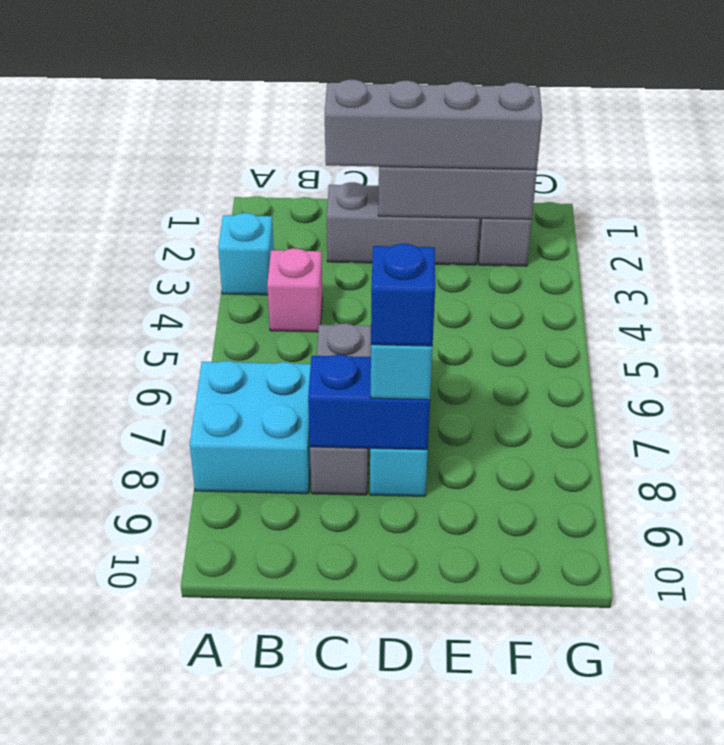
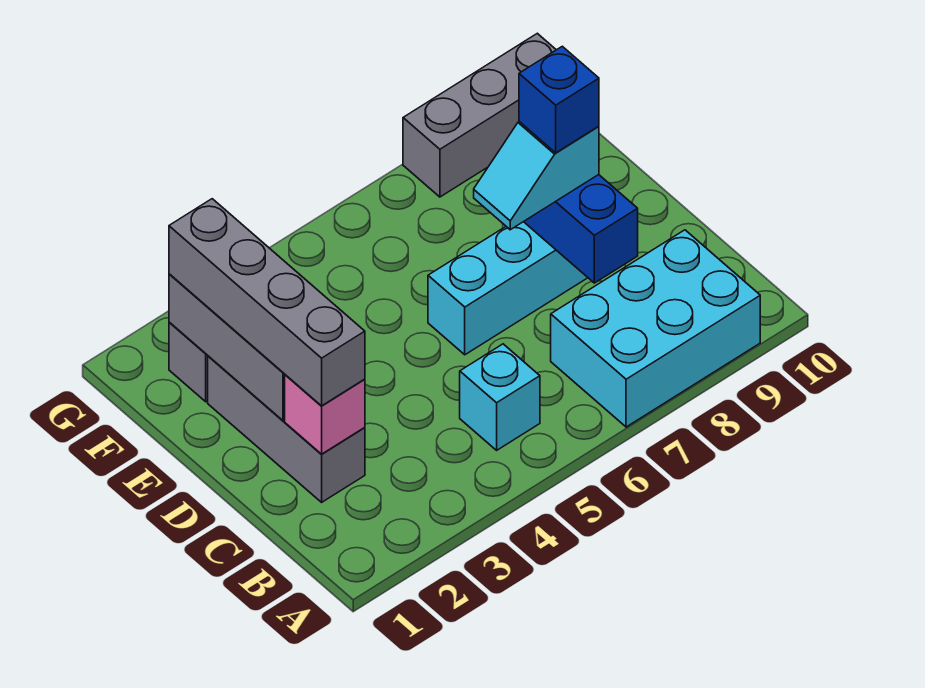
cyan 1x1 brick [218,213,274,295] -> cyan 1x1 brick moved to [460,344,540,450]
cyan 2x2 brick [190,361,311,494] -> cyan 2x3 brick [551,230,760,427]
pink 1x1 brick [267,248,323,332] -> pink 1x1 brick moved to [285,375,365,454]
grey 1x3 brick [310,324,371,495] -> grey 1x3 brick moved to [403,33,556,197]

